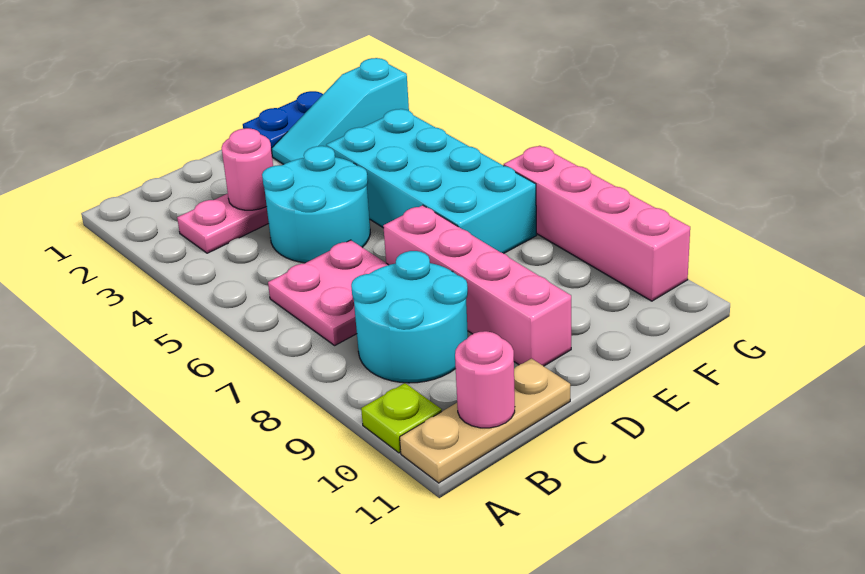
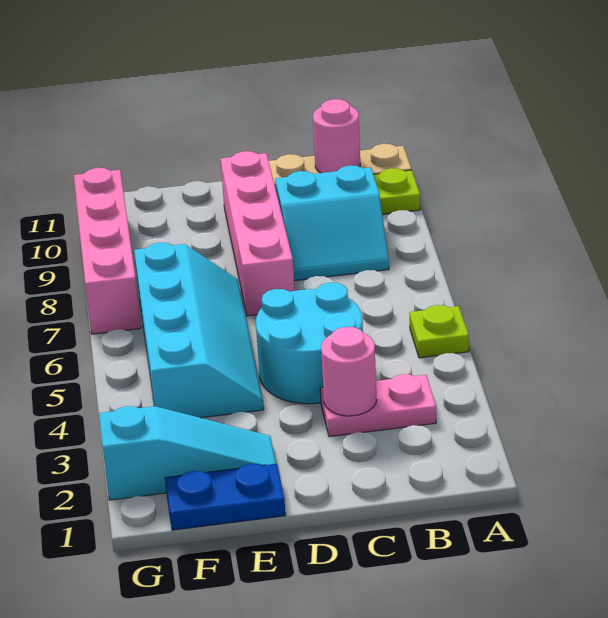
none -> lime 1x1 plate [410,305,469,358]
pink 2x2 plate [268,240,388,345] -> none
cyan 2x2 round brick [351,251,468,383] -> cyan 2x2 slope [275,166,389,281]
cyan 2x4 brick [326,109,537,253] -> cyan 2x4 slope [134,243,264,418]

